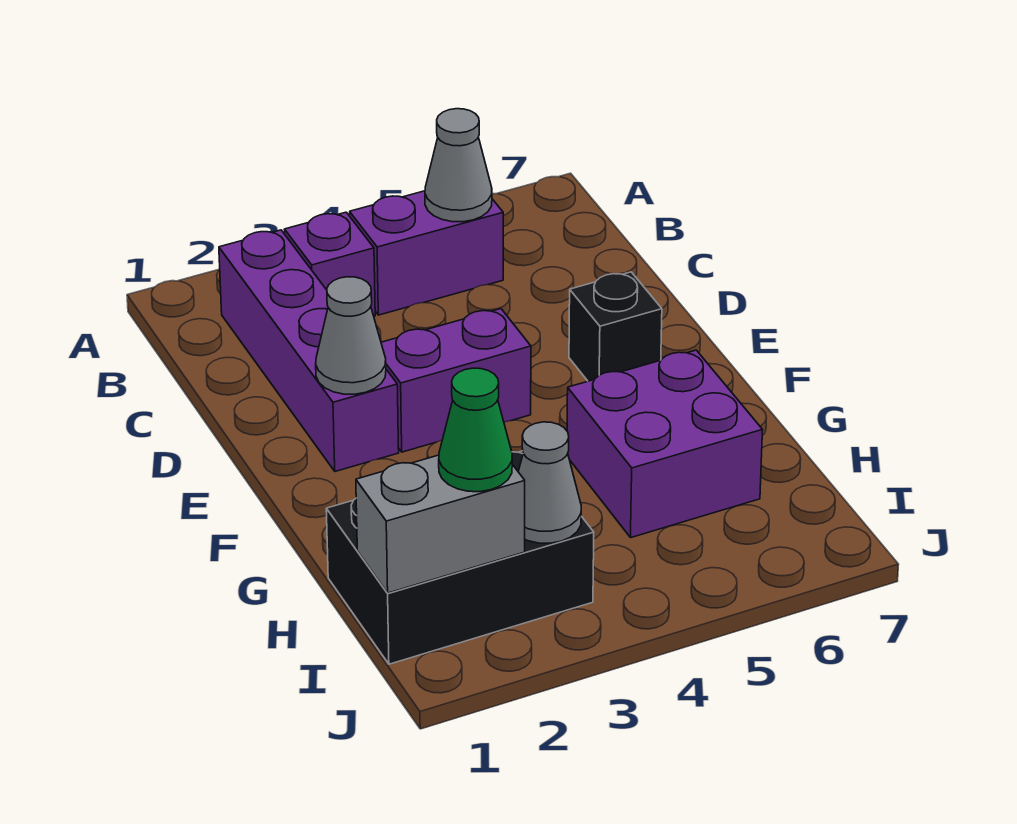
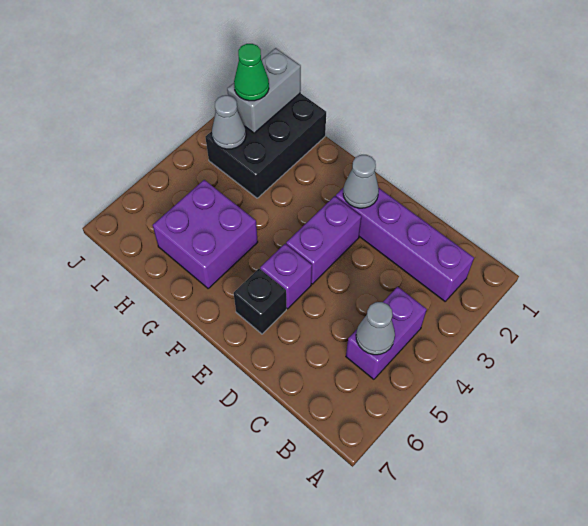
purple 1x1 brick [284,212,375,316] -> purple 1x1 brick moved to [260,244,312,309]

